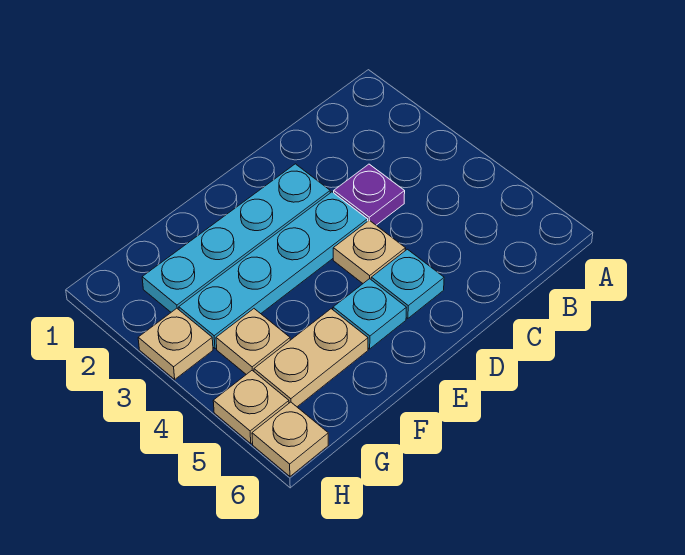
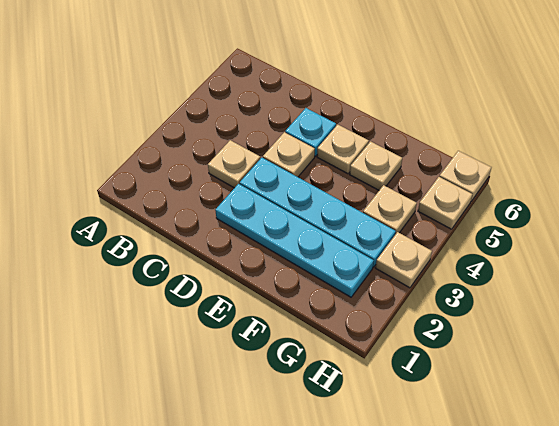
purple 1x1 plate [334,164,405,225] -> tan 1x1 plate [208,140,260,188]
cyan 1x1 plate [333,279,406,349] -> tan 1x1 plate [317,125,369,174]
tan 1x2 plate [254,309,368,407] -> tan 1x1 plate [350,141,402,190]

